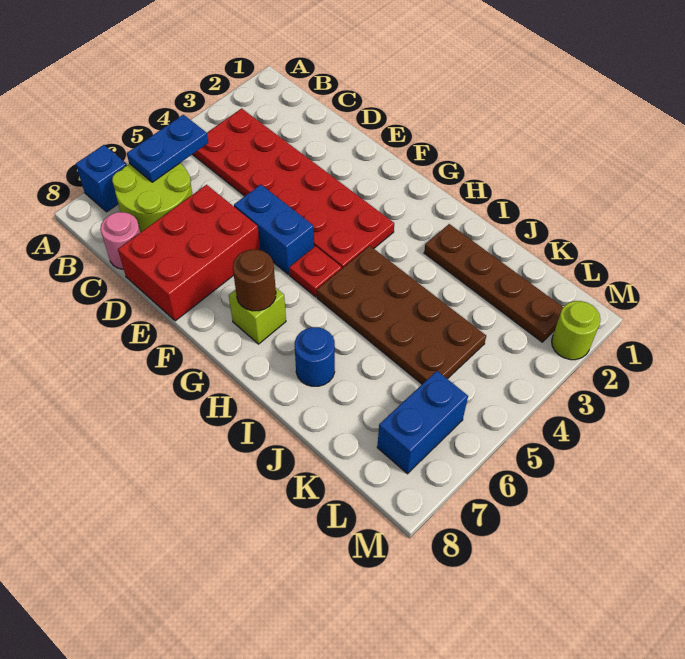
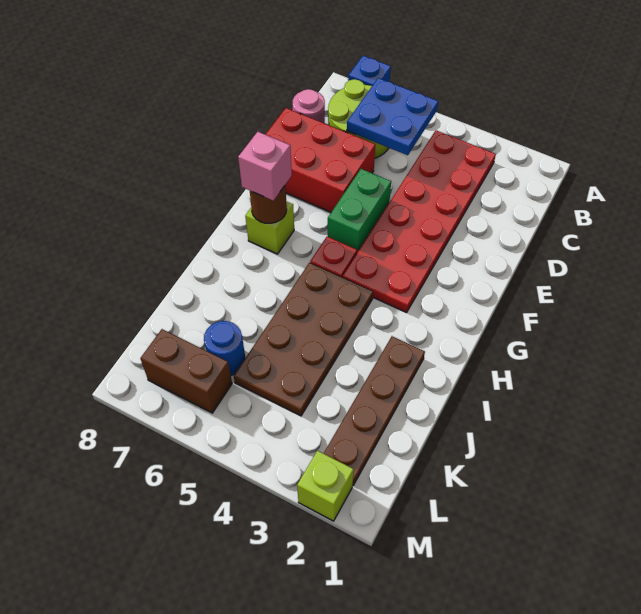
blue 1x2 plate [127,115,208,182] -> blue 2x2 plate [347,78,438,155]
blue 1x2 brick [234,185,314,274] -> green 1x2 brick [328,169,391,252]
none -> pink 1x1 brick [238,132,292,201]
blue 1x1 round brick [295,327,335,386] -> blue 1x1 round brick moved to [204,321,245,375]
blue 1x2 brick [377,371,468,474] -> brown 1x2 brick [140,329,232,413]
lime 1x1 round brick [552,301,601,360] -> lime 1x1 brick [297,451,354,521]

